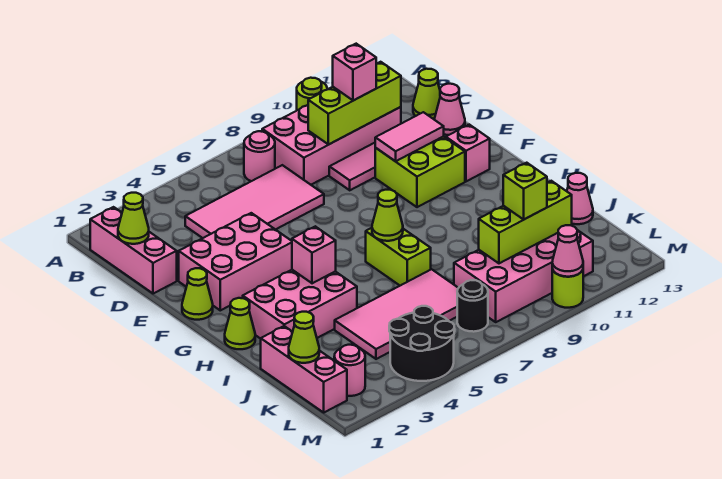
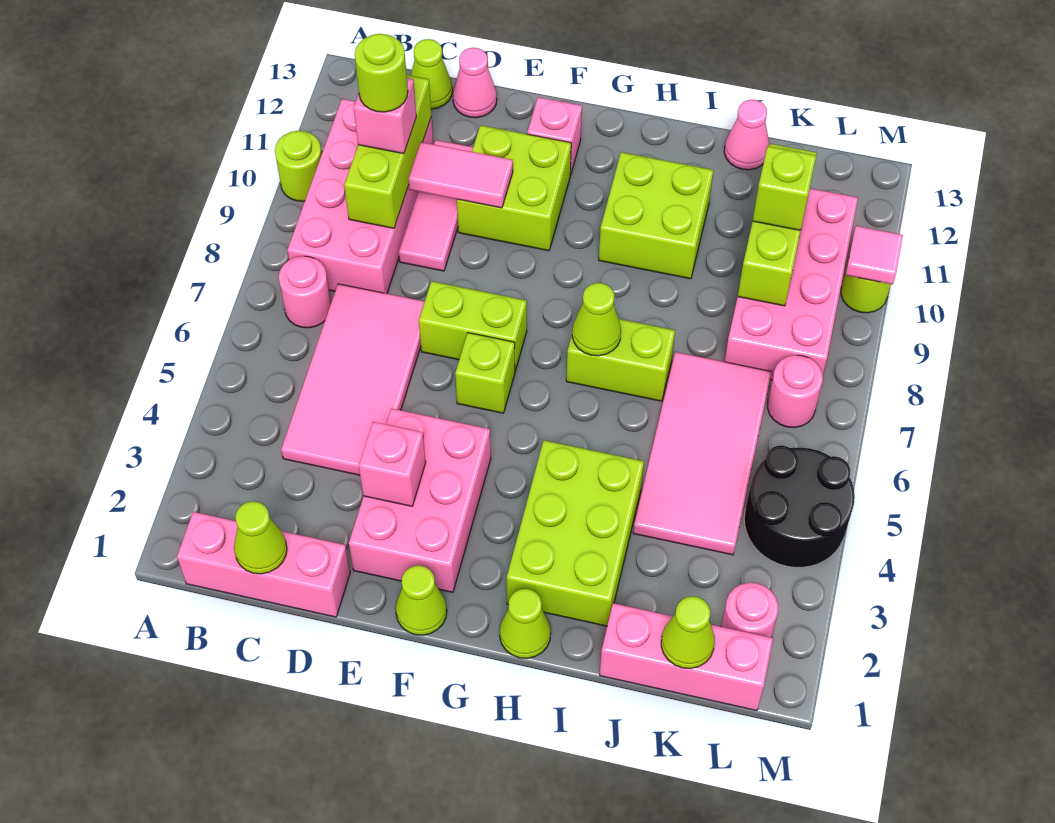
none -> lime 1x1 round brick [355,34,408,112]
none -> lime 1x2 brick [419,281,527,371]
pink 1x2 tile [375,112,444,161] -> pink 1x2 tile turned to [408,142,513,208]
none -> lime 1x1 brick [455,333,515,413]
pink 2x3 brick [243,270,357,339] -> lime 2x3 brick [507,440,644,626]
pink 1x1 brick [292,226,336,283] -> pink 1x1 brick moved to [359,422,426,506]
none -> lime 2x2 brick [599,152,713,279]
black 1x1 round brick [457,280,488,332] -> pink 1x1 round brick [768,355,823,428]
pink 1x1 cone [552,225,583,277] -> pink 1x1 tile [846,226,903,284]

